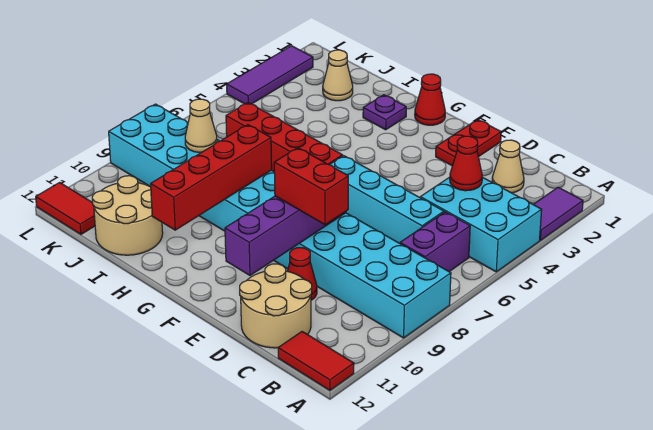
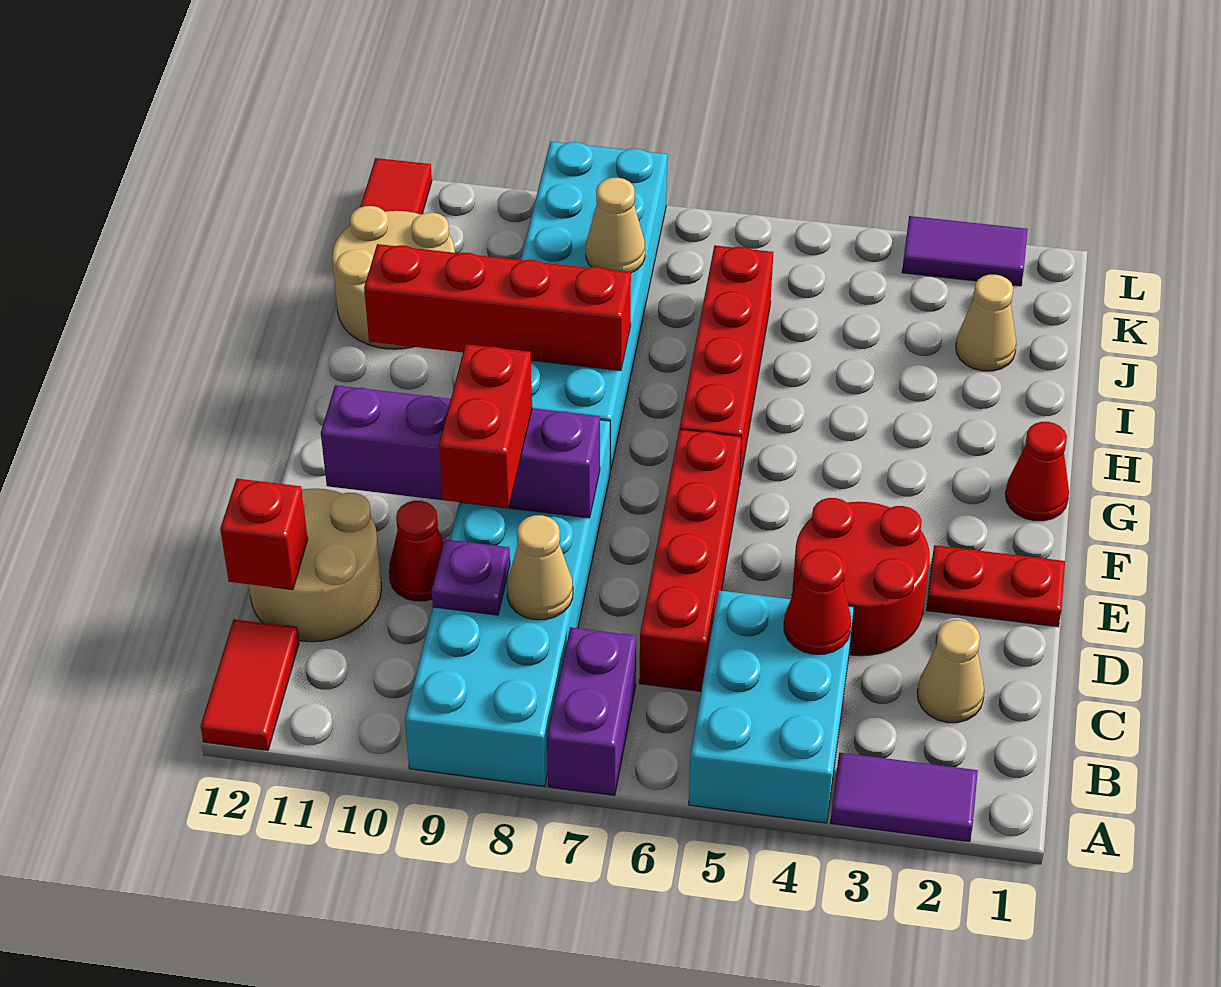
purple 1x2 brick [400,212,470,272] -> purple 1x2 brick turned to [547,627,636,796]
cyan 1x4 brick [330,156,444,243] -> red 1x4 brick [639,429,742,691]
none -> tan 1x1 cone [507,515,573,620]
none -> red 1x1 brick [220,479,308,590]
none -> red 2x2 round brick [792,498,930,656]
purple 1x1 plate [363,95,406,130] -> purple 1x1 plate moved to [432,539,510,615]
purple 1x3 tile [227,46,313,104] -> purple 1x2 tile [902,216,1028,286]

